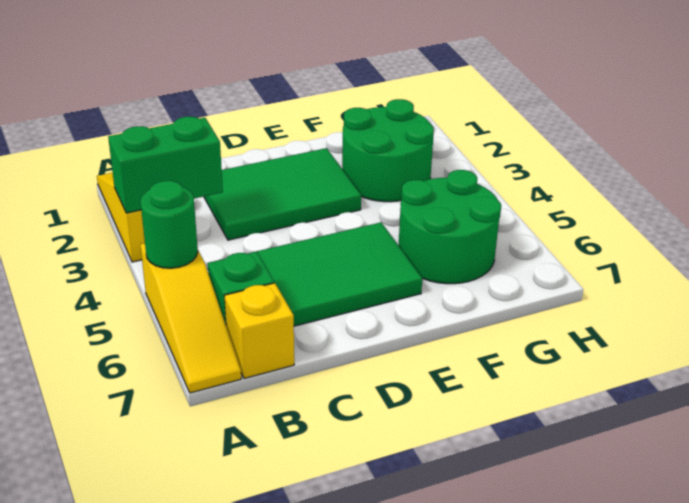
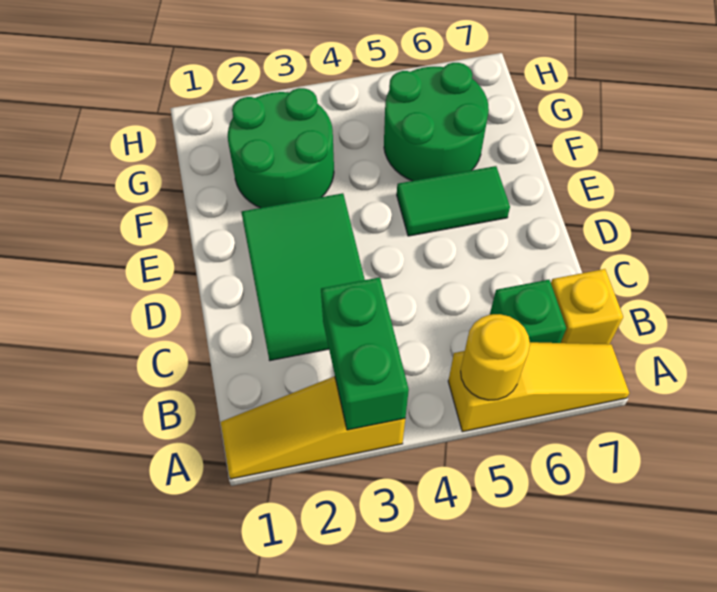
green 1x1 round brick [140,181,198,268] -> yellow 1x1 round brick [461,314,530,400]
green 2x3 tile [257,222,422,326] -> green 1x2 tile [397,166,510,236]

